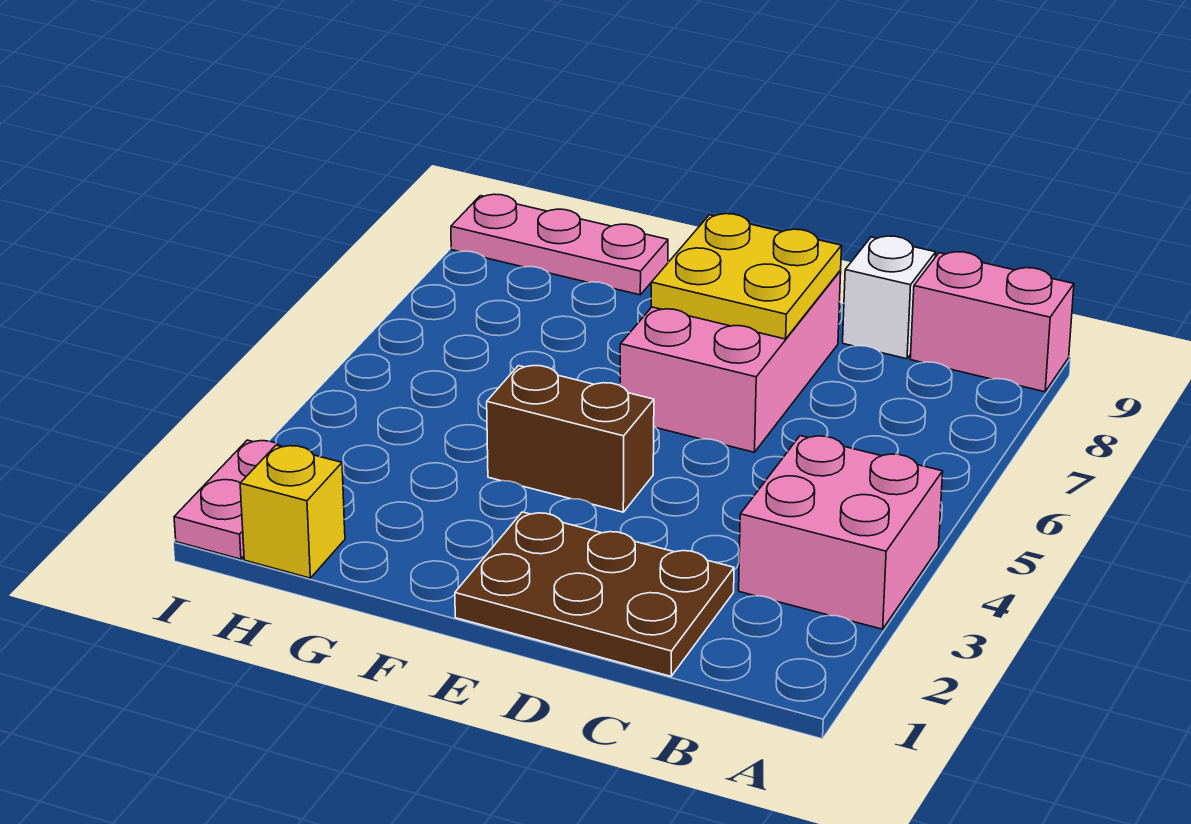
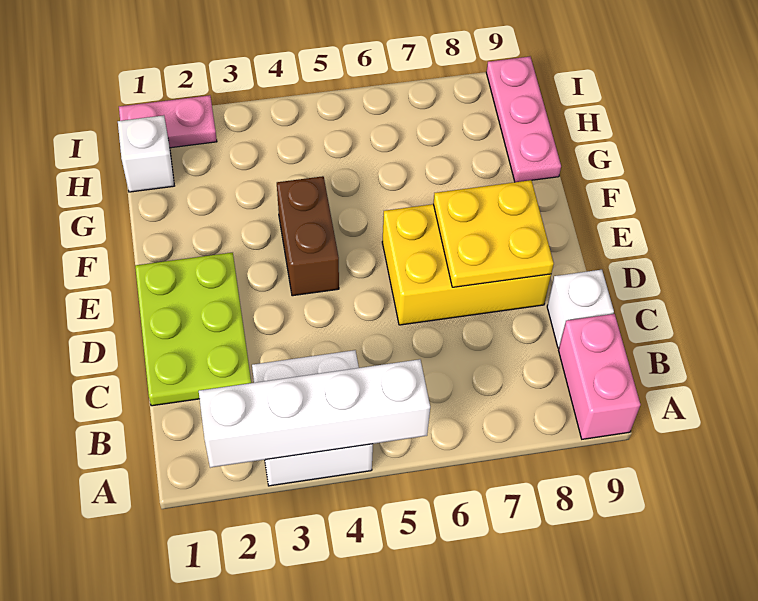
none -> white 1x4 brick [199,359,430,468]
pink 2x2 brick [739,436,943,629] -> white 2x2 brick [252,350,373,486]
brown 2x3 plate [455,512,734,676] -> lime 2x3 plate [135,253,251,406]
pink 2x3 brick [620,271,841,452] -> yellow 2x3 brick [382,204,551,325]
yellow 1x1 brick [240,445,345,578] -> white 1x1 brick [118,115,174,192]

